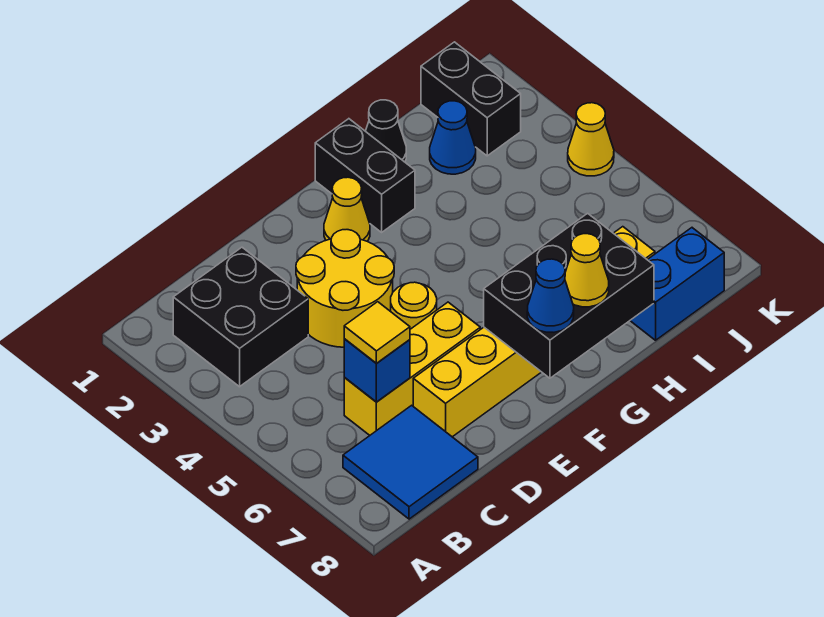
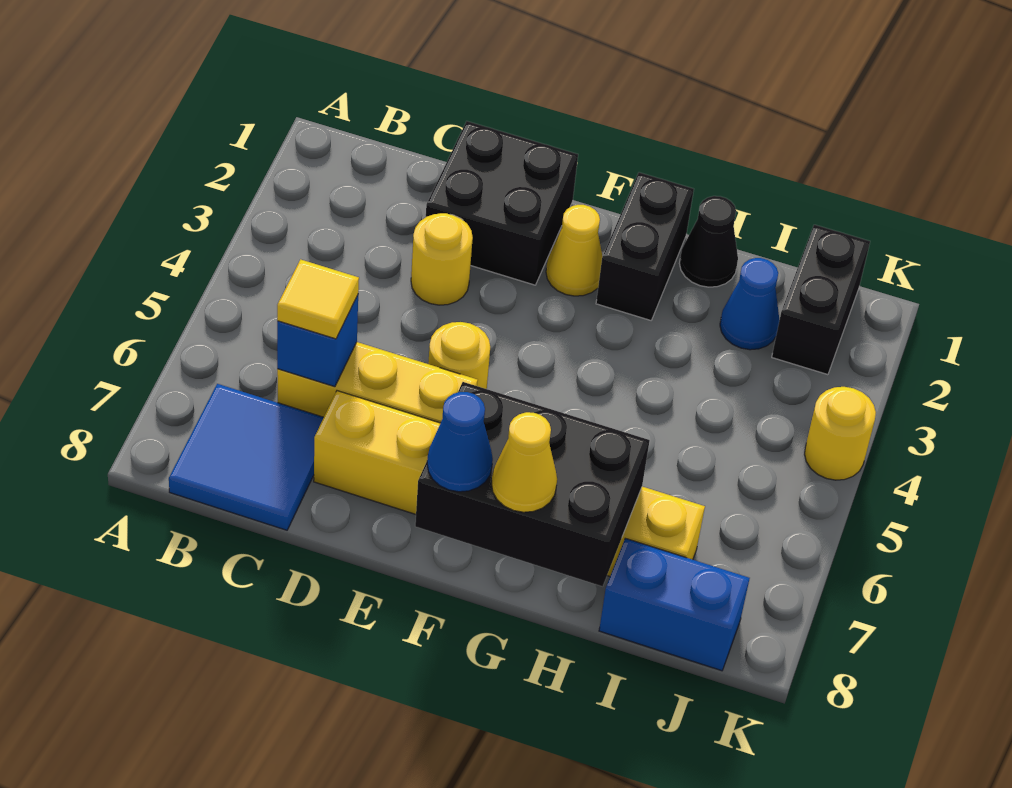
black 2x2 brick [173,247,308,387] -> black 2x2 brick moved to [426,121,578,285]
yellow 2x2 round brick [296,230,394,347] -> yellow 1x1 round brick [411,213,473,305]
yellow 1x1 cone [568,103,614,176] -> yellow 1x1 round brick [805,387,876,480]

